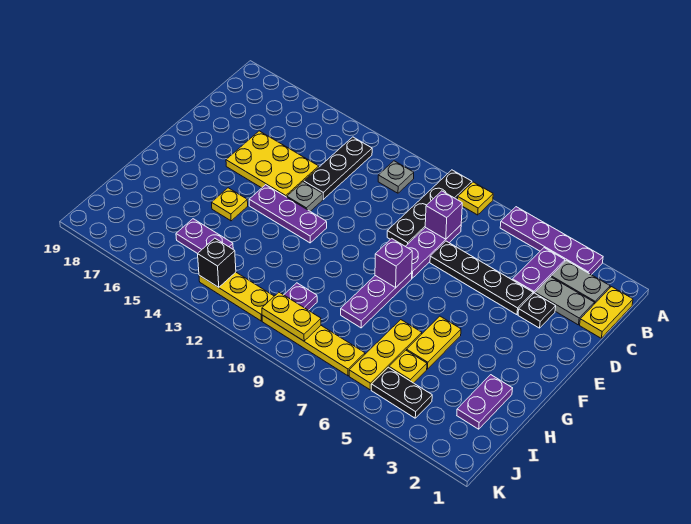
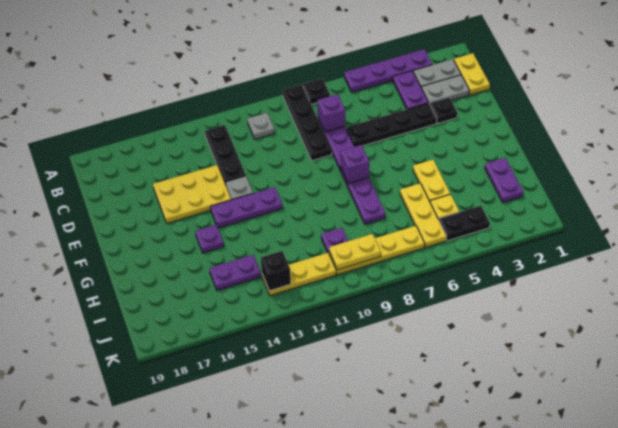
yellow 1x1 plate [458,182,493,215] -> black 1x1 plate [303,79,330,104]
yellow 1x1 plate [212,188,248,221] -> purple 1x1 plate [195,225,224,253]

